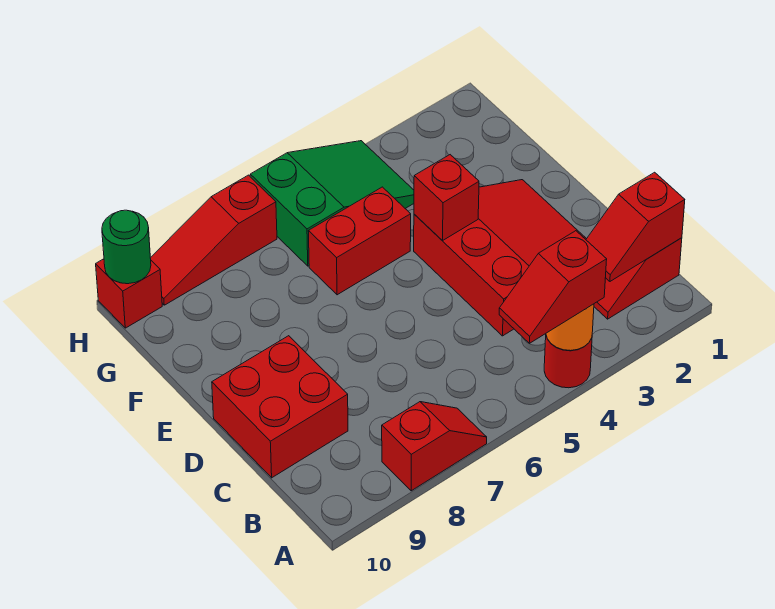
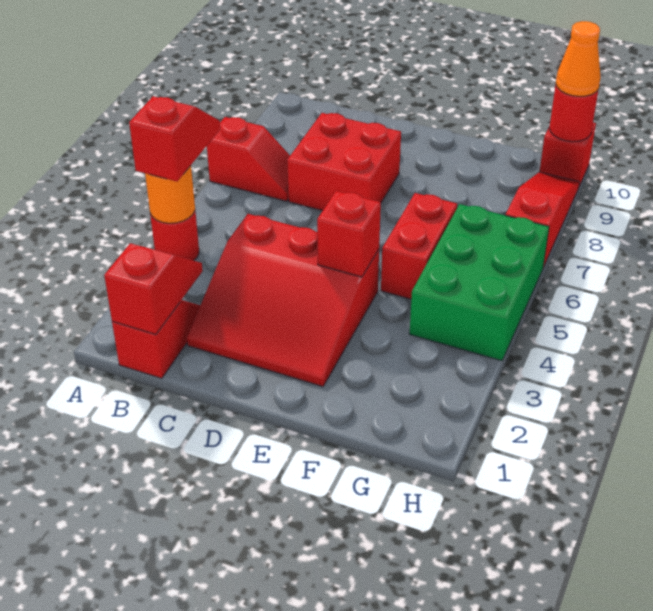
red 1x2 slope [382,402,487,491] -> red 1x2 slope turned to [207,117,290,201]
red 2x2 brick [212,336,348,478] -> red 2x2 brick moved to [287,113,401,211]
green 2x3 slope [250,141,414,266] -> green 2x3 brick [409,204,549,361]
green 1x1 round brick [102,210,151,284] -> red 1x1 round brick [549,85,599,142]
none -> orange 1x1 cone [556,21,601,96]

